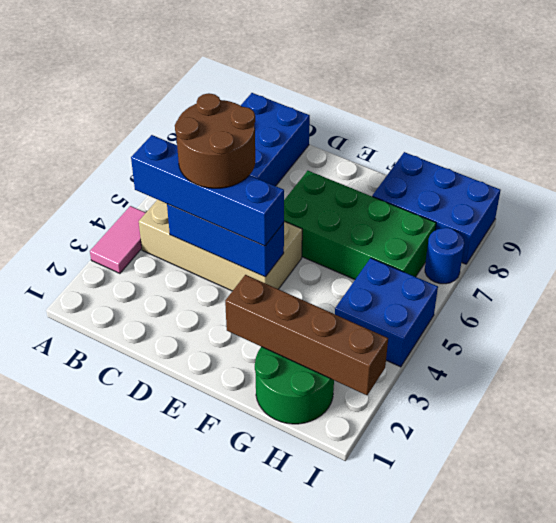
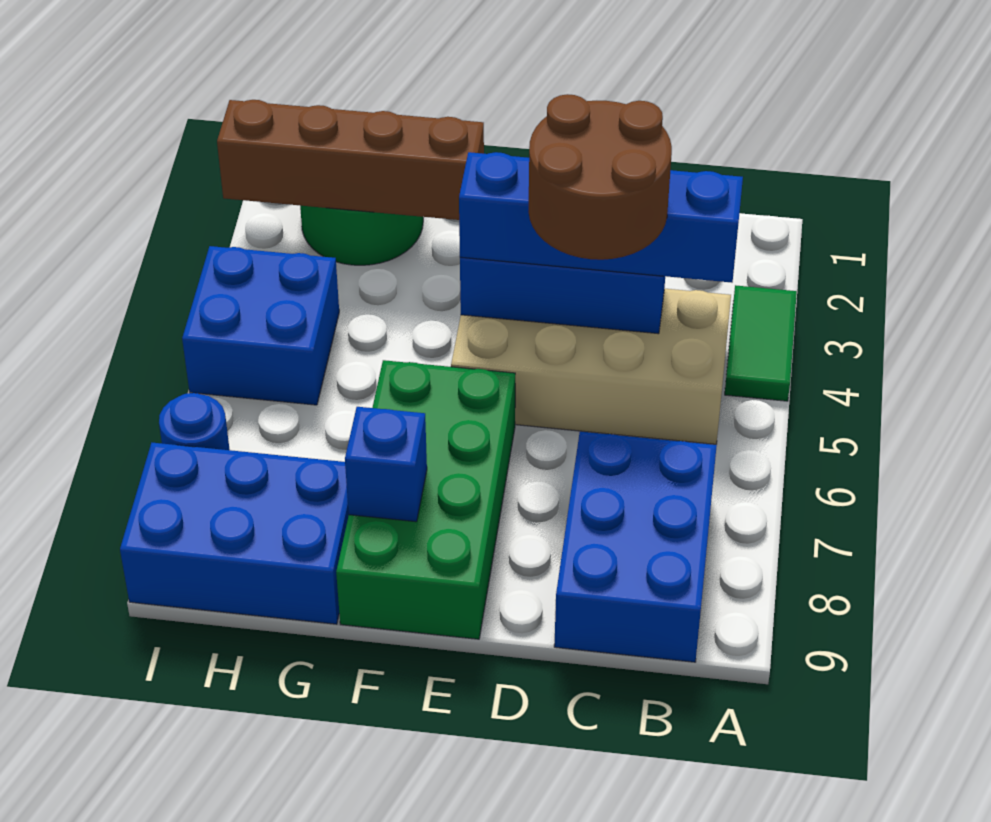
pink 1x2 tile [90,206,146,273] -> green 1x2 tile [725,285,797,401]
green 2x4 brick [284,171,436,279] -> green 2x4 brick turned to [336,360,515,639]
none -> blue 1x1 brick [345,407,427,522]

